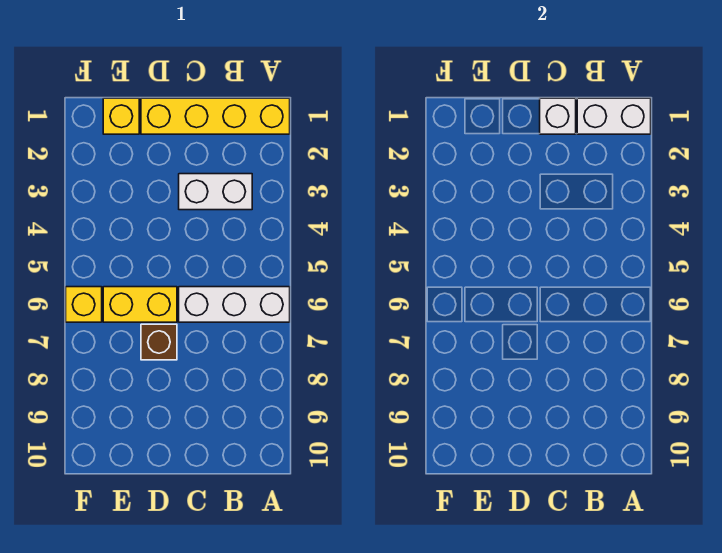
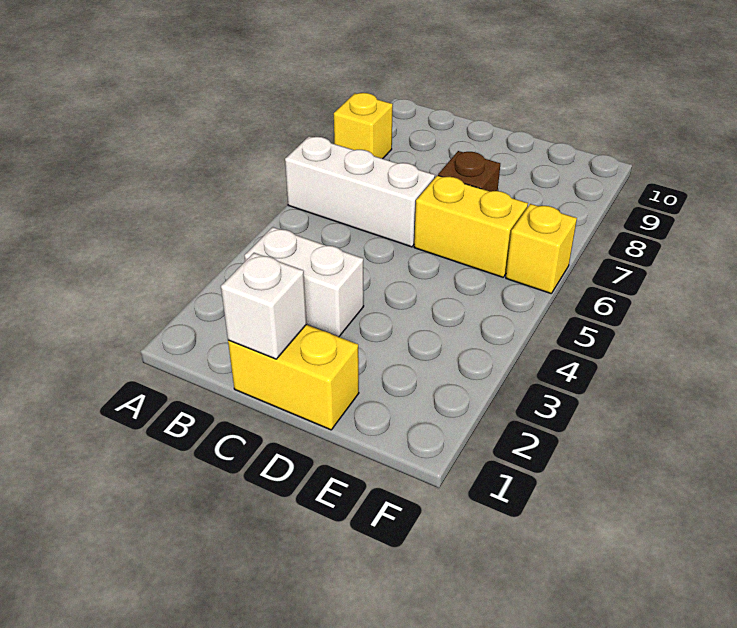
yellow 1x4 brick [141,98,290,134] -> yellow 1x2 brick [228,325,359,430]
white 1x2 brick [577,98,651,134] -> none
yellow 1x1 brick [103,98,139,134] -> yellow 1x1 brick moved to [334,93,393,159]

